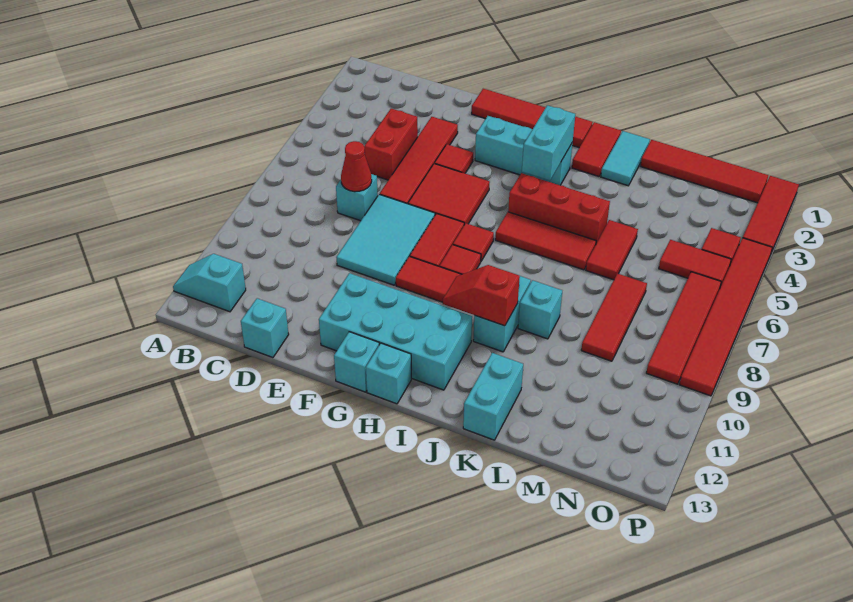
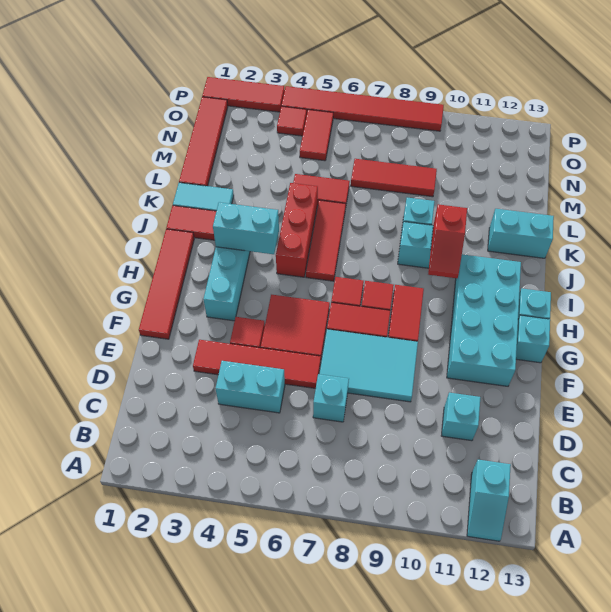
red 1x2 brick [364,109,418,180] -> cyan 1x2 brick [216,361,285,413]
red 1x1 cone [341,141,372,192] -> none
cyan 1x1 brick [241,298,289,358] -> cyan 1x1 brick moved to [442,393,480,441]
red 1x4 tile [646,272,721,384] -> none

